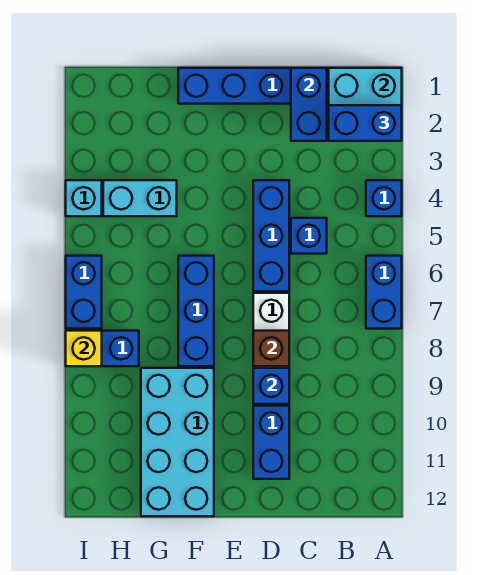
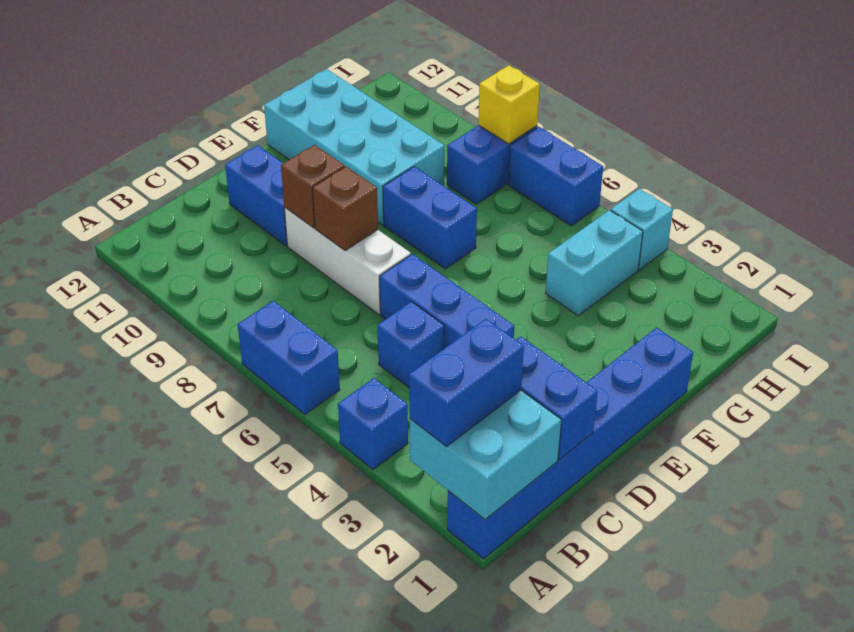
blue 1x1 brick [253,368,289,404] -> brown 1x1 brick [281,145,345,228]
blue 1x3 brick [178,256,214,366] -> blue 1x2 brick [383,167,477,269]

